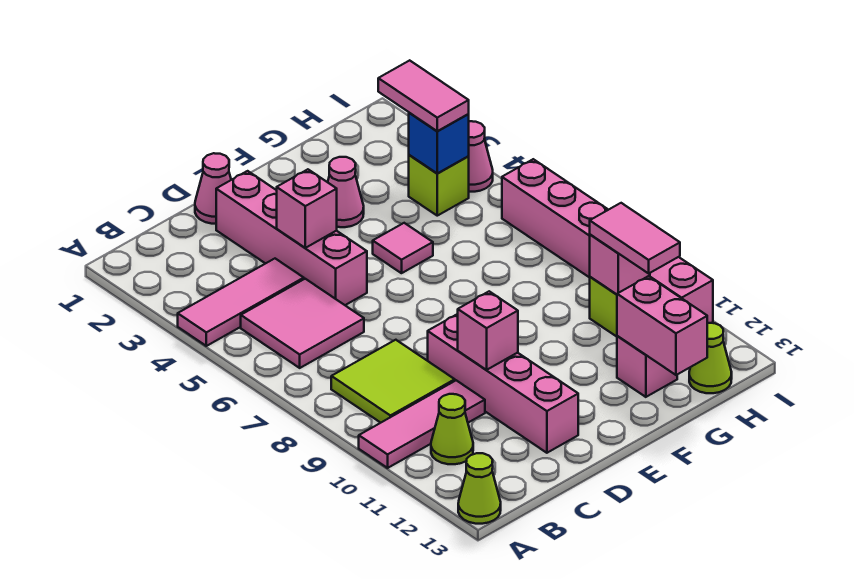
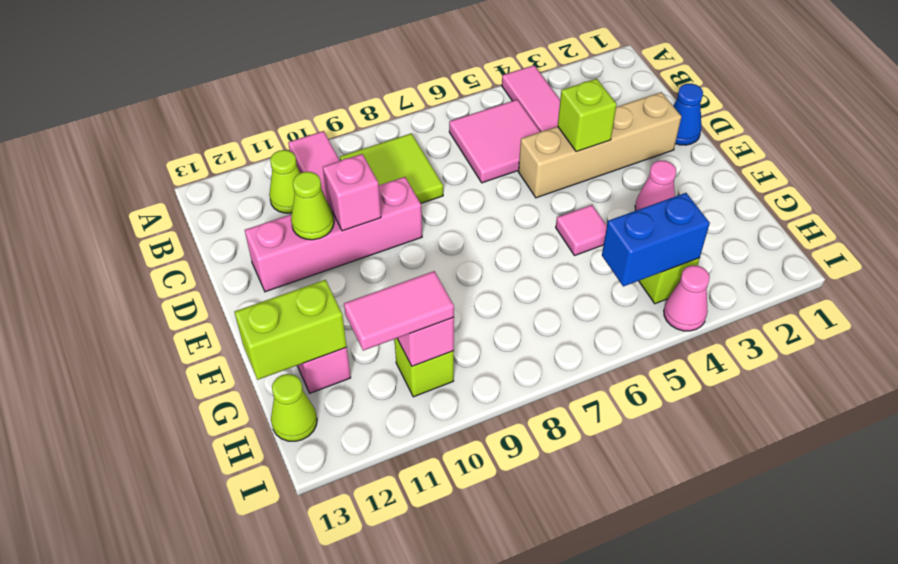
lime 1x1 cone [458,453,501,524] -> lime 1x1 cone moved to [291,172,334,240]
pink 1x1 cone [195,153,231,224] -> blue 1x1 cone [673,84,703,145]
pink 1x4 brick [216,171,367,305] -> tan 1x4 brick [519,92,681,198]
pink 1x1 brick [277,169,337,248] -> lime 1x1 brick [558,79,617,152]
pink 1x2 brick [617,276,707,375] -> lime 1x2 brick [234,280,347,380]
pink 1x2 tile [378,60,469,131] -> none
blue 1x1 brick [409,113,469,174] -> blue 1x2 brick [602,193,710,286]
pink 1x6 brick [502,159,713,323] -> none

